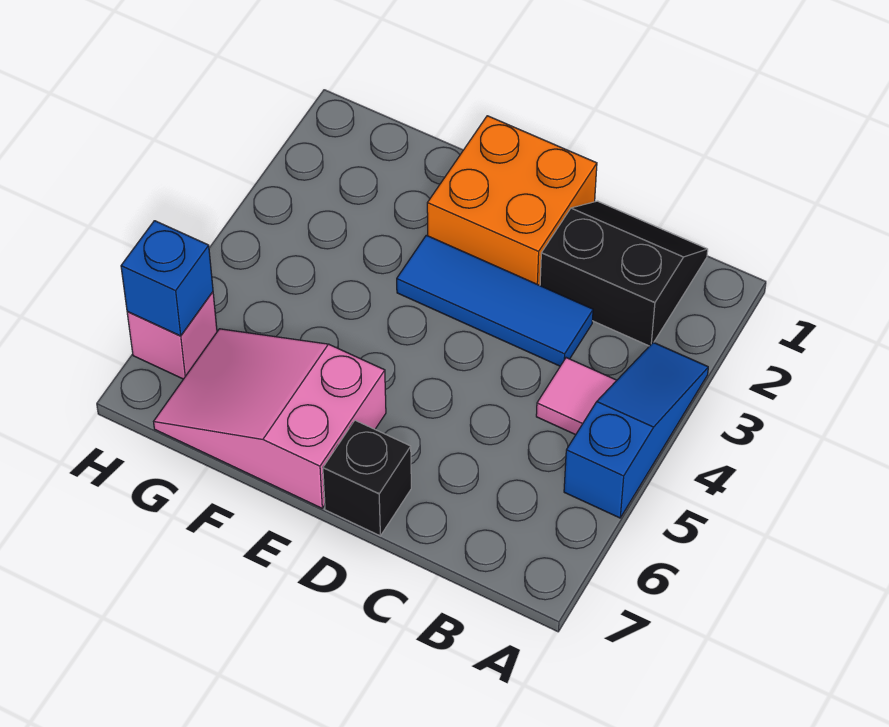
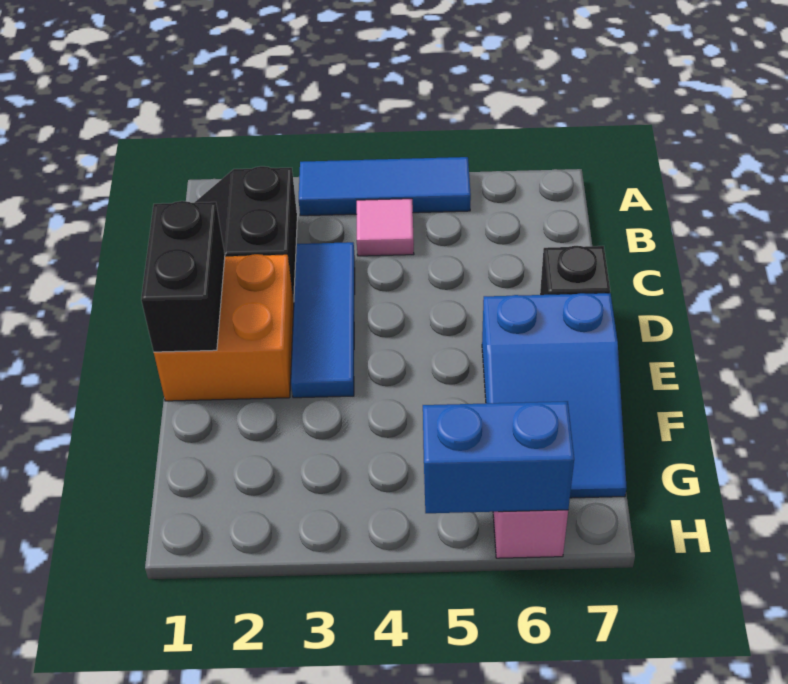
blue 1x3 slope [564,342,708,518] -> blue 1x3 tile [299,157,471,216]
none -> black 1x2 brick [141,201,225,352]
pink 2x3 slope [154,329,386,508] -> blue 2x3 slope [482,293,627,498]
blue 1x1 brick [121,221,213,336] -> blue 1x2 brick [423,401,574,513]

